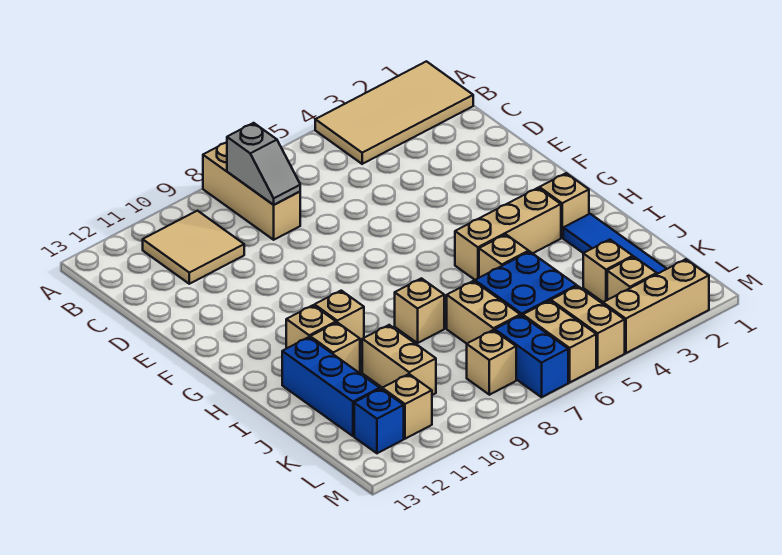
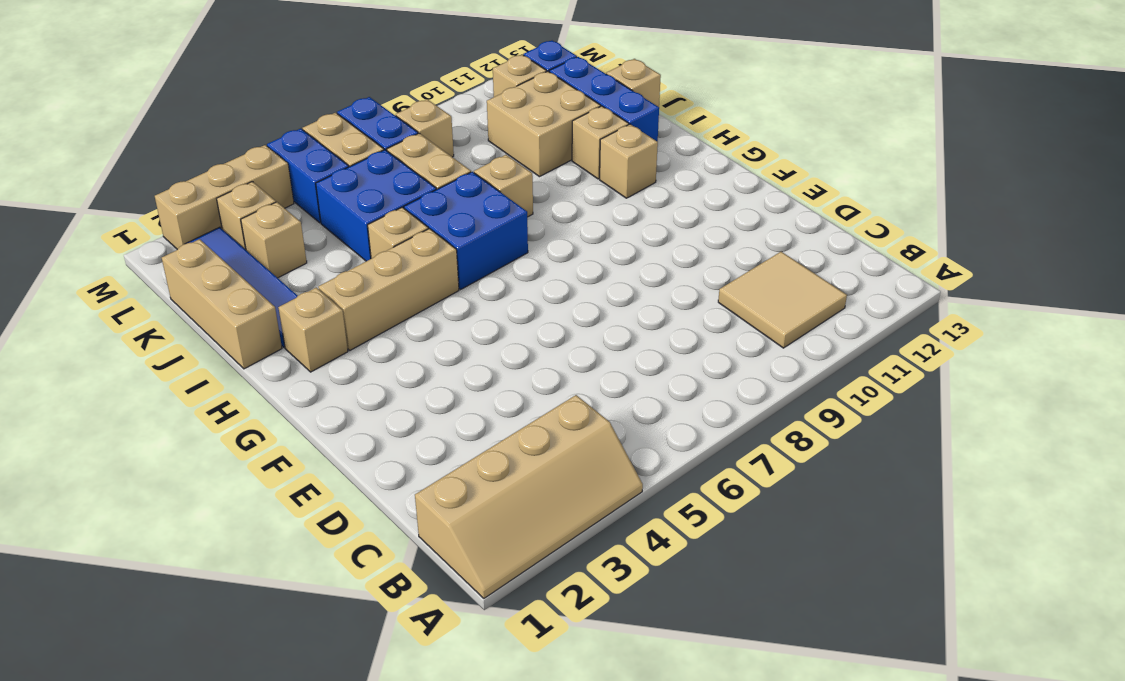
tan 2x4 tile [315,61,473,164] -> tan 2x4 slope [415,395,643,598]
tan 1x3 brick [203,142,300,240] -> tan 1x3 brick moved to [162,239,282,369]
grey 1x2 slope [227,123,300,205] -> none
none -> blue 2x2 brick [404,172,528,289]
tan 1x1 brick [315,291,364,343] -> tan 1x1 brick moved to [606,59,661,107]
tan 1x2 brick [362,325,436,395] -> tan 2x2 brick [487,71,601,177]
tan 1x2 brick [551,286,625,368] -> blue 1x2 brick [267,129,349,223]

